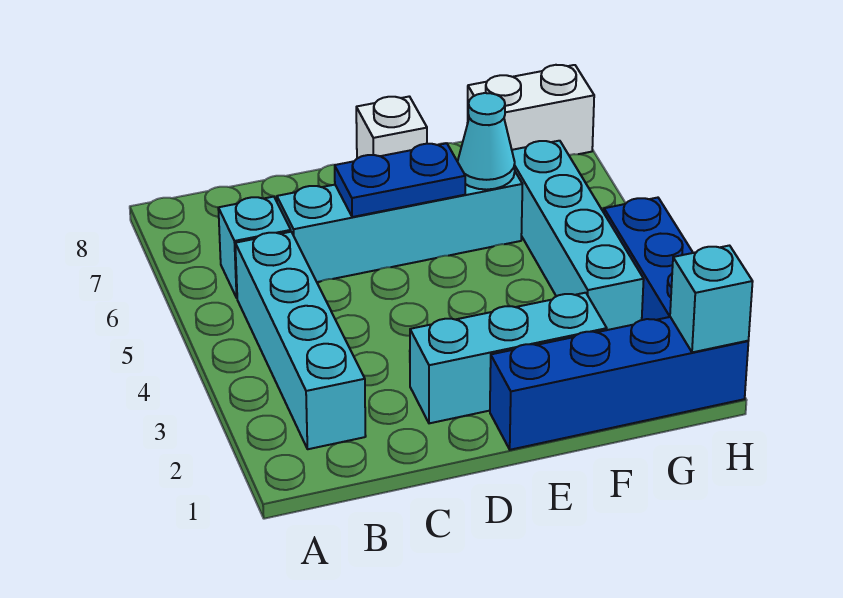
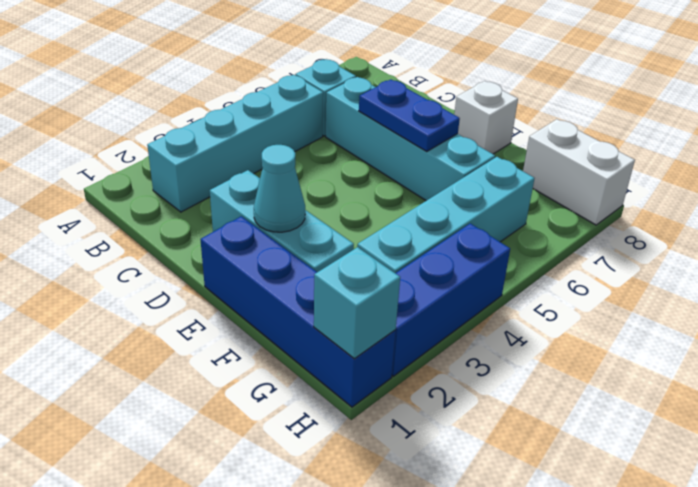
cyan 1x1 cone [458,93,515,190] -> cyan 1x1 cone moved to [254,145,305,232]

